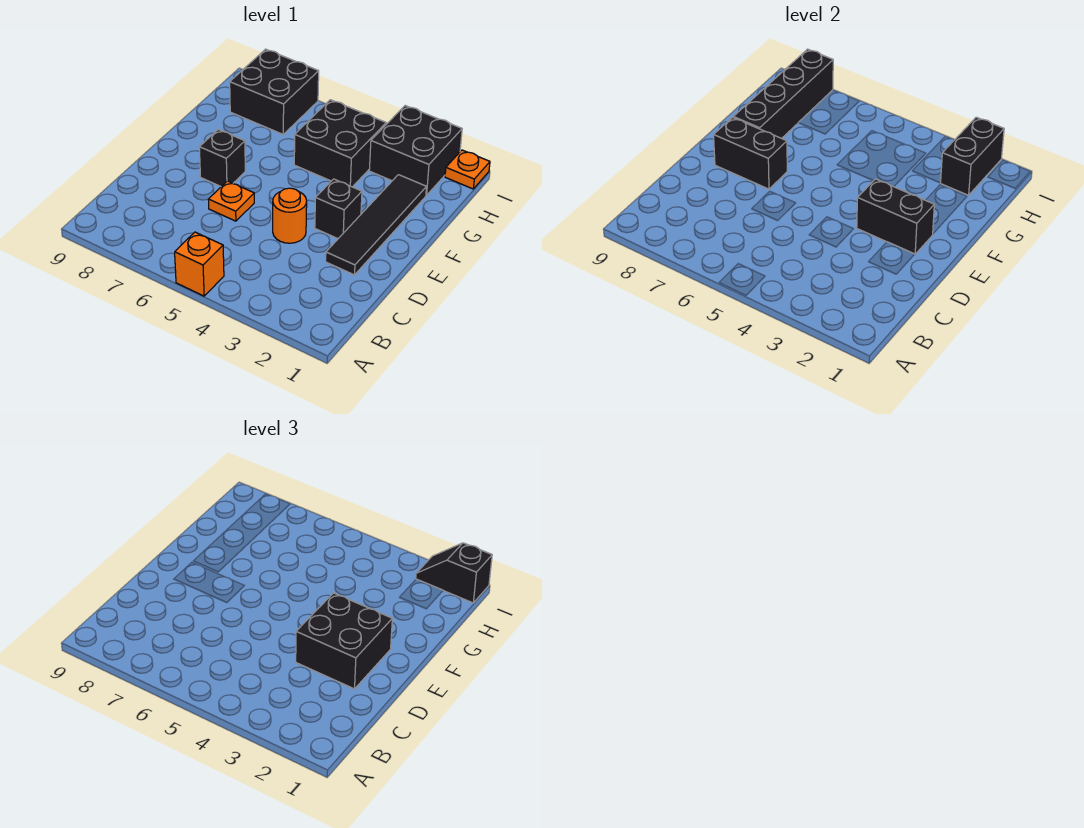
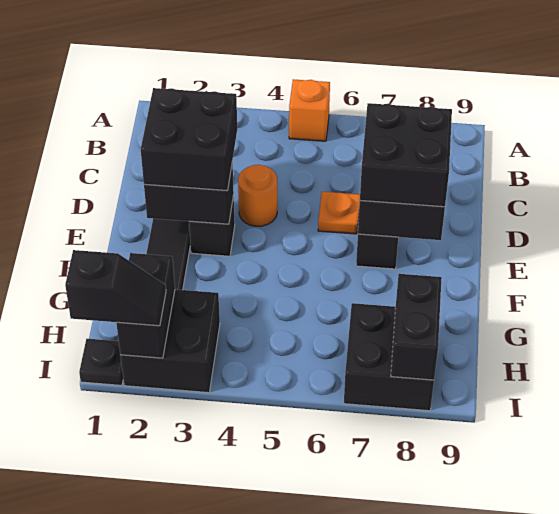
black 1x4 brick [733,49,833,138] -> black 1x2 brick [391,274,442,380]
black 2x2 brick [294,100,386,187] -> black 2x2 brick moved to [360,103,452,207]
orange 1x1 plate [445,150,490,189] -> black 1x1 plate [79,339,123,385]

